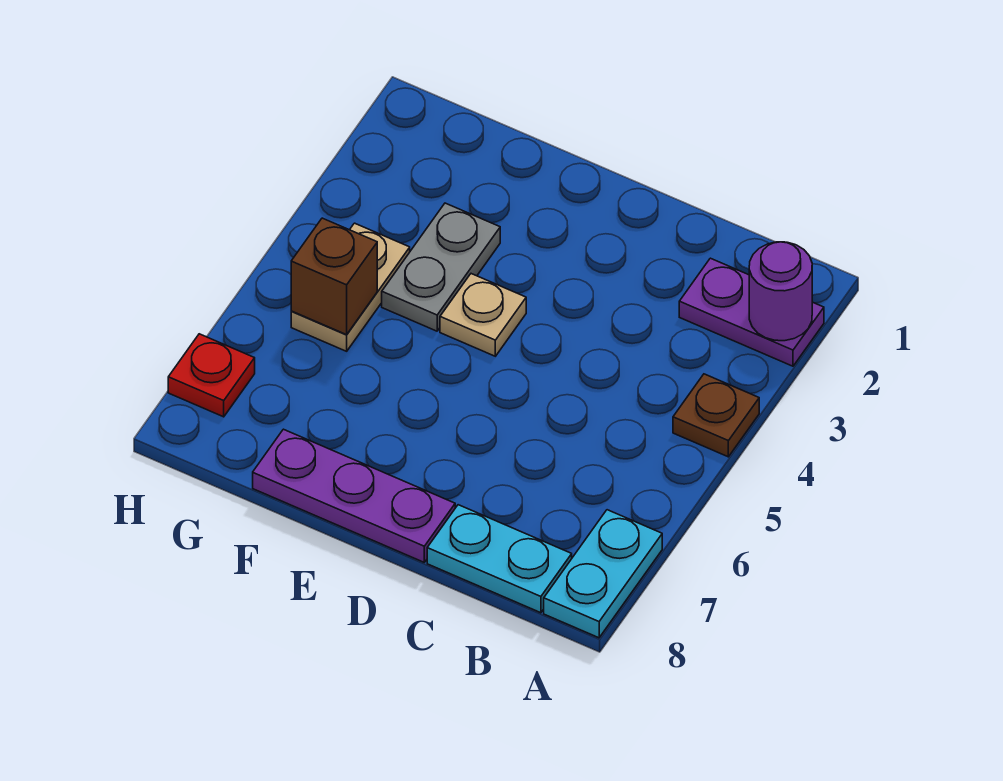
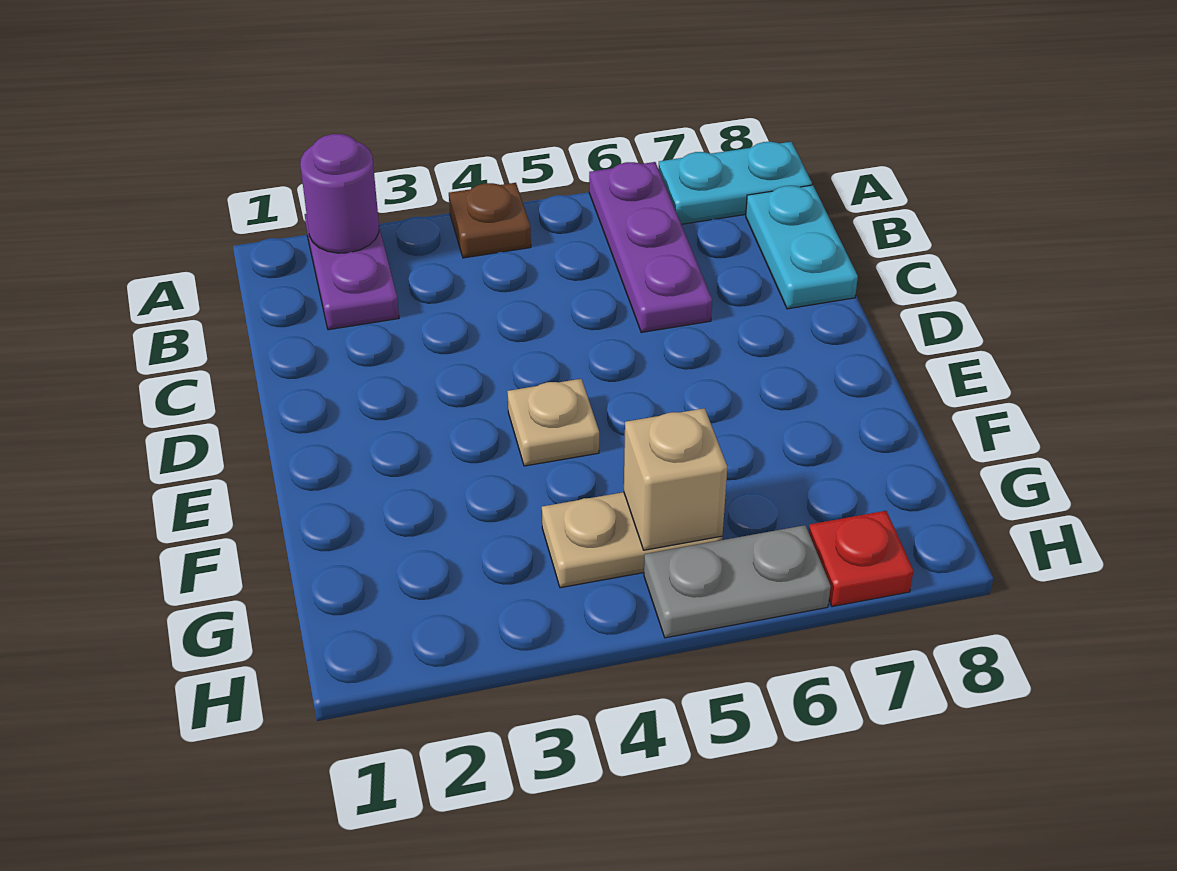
purple 1x3 plate [253,429,455,562] -> purple 1x3 plate moved to [589,162,712,332]
grey 1x2 plate [382,203,500,331] -> grey 1x2 plate moved to [644,525,831,638]
brown 1x1 brick [291,218,377,335] -> tan 1x1 brick [624,408,727,550]

